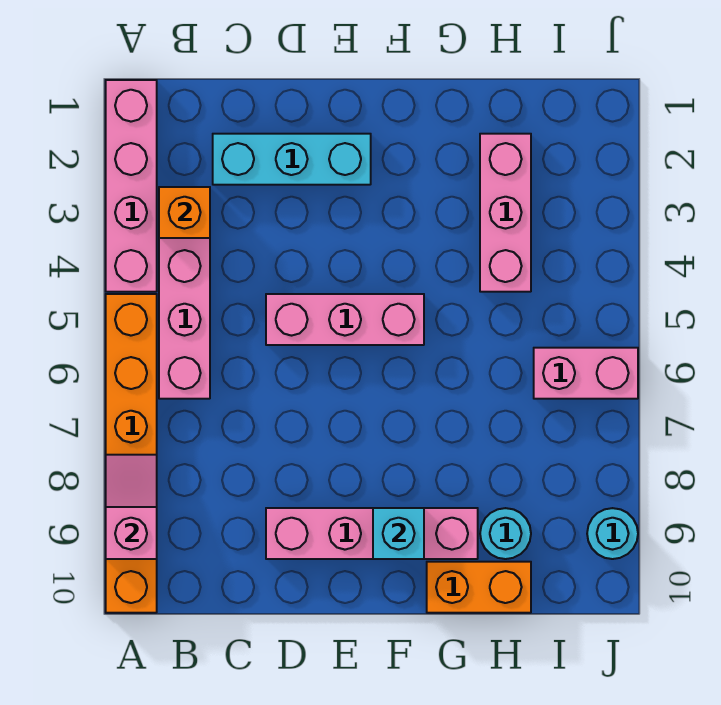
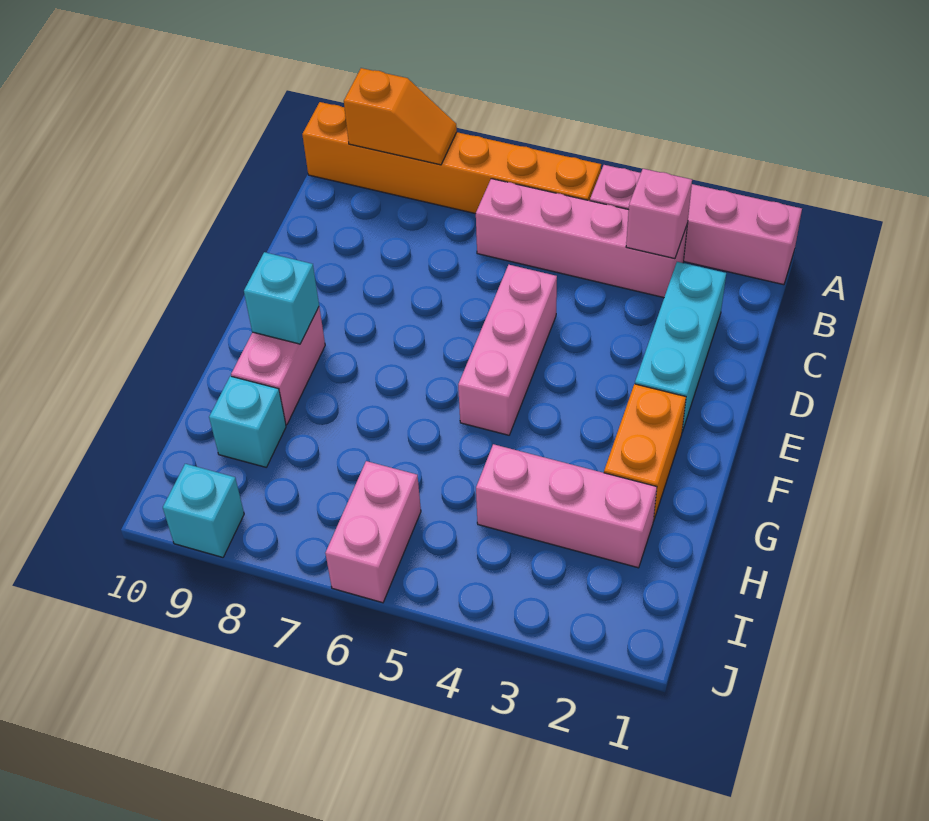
pink 1x2 slope [106,455,157,559] -> orange 1x2 slope [344,68,457,165]
orange 1x1 brick [159,187,210,238] -> pink 1x1 brick [626,169,692,259]
pink 1x4 brick [266,508,478,559] -> pink 1x2 brick [231,307,325,425]
orange 1x2 brick [427,562,531,613] -> orange 1x2 brick moved to [604,384,686,521]
cyan 1x1 round brick [480,508,531,559] -> cyan 1x1 brick [209,376,286,467]
cyan 1x1 round brick [587,508,638,559] -> cyan 1x1 brick [163,464,244,557]

